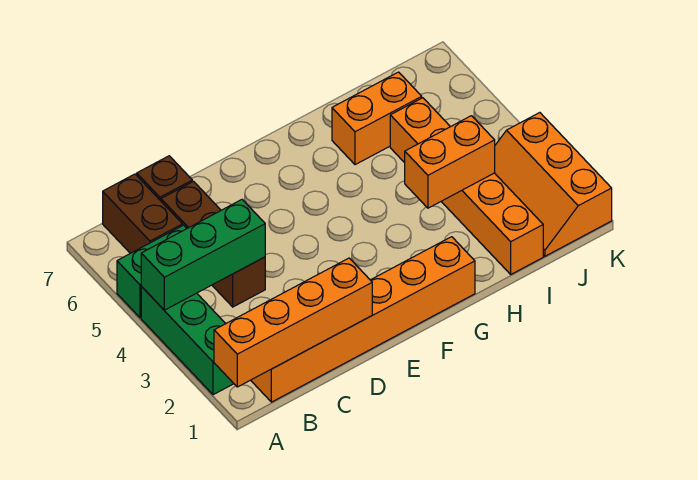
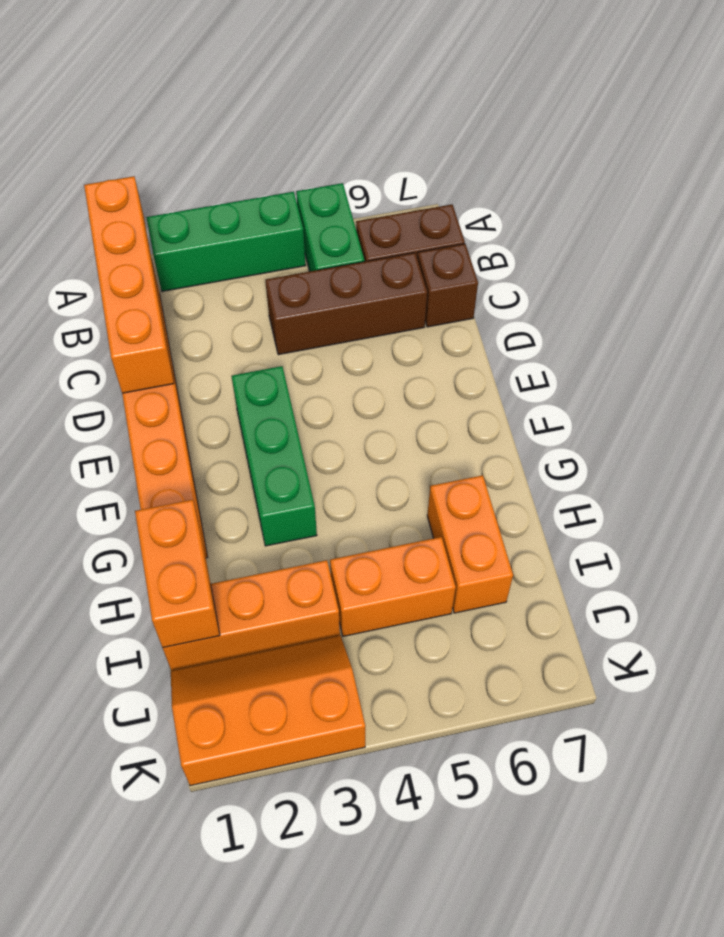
green 1x3 brick [141,200,265,310] -> green 1x3 brick moved to [232,366,317,546]
orange 1x2 brick [405,116,495,208] -> orange 1x2 brick moved to [135,500,220,648]

